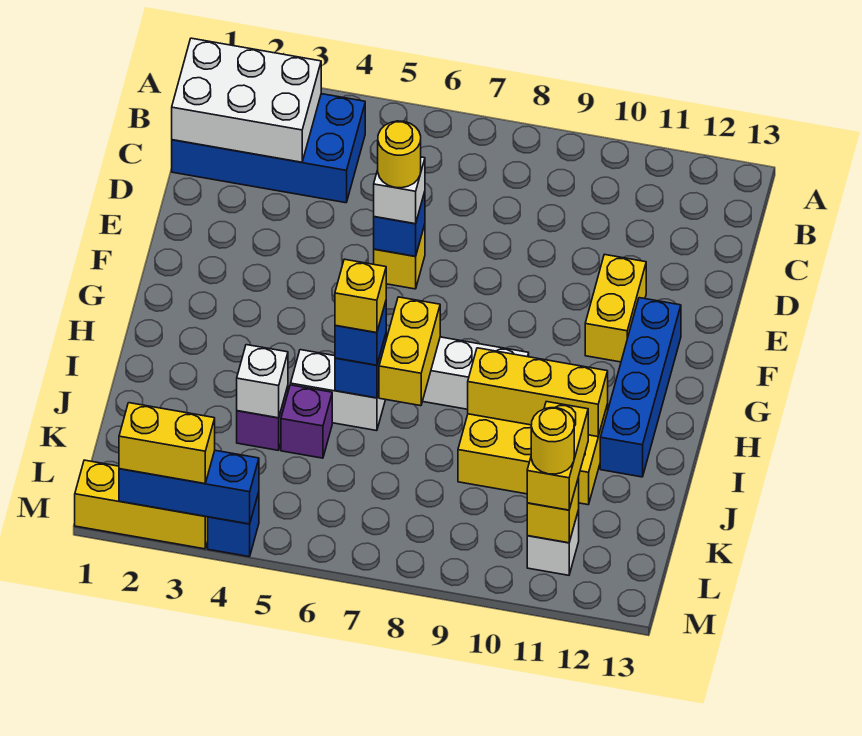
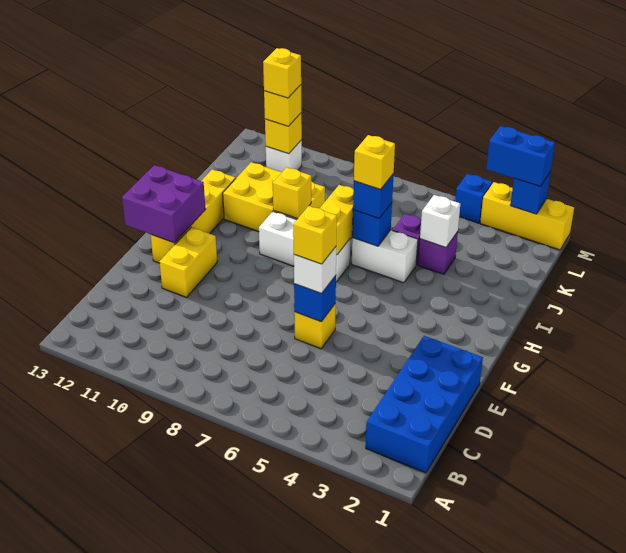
blue 2x4 brick [172,94,365,203] -> blue 2x4 brick turned to [366,336,483,473]
white 2x3 brick [172,38,321,162] -> none
yellow 1x1 round brick [378,121,421,188] -> yellow 1x1 brick [293,206,337,264]
blue 1x4 brick [600,298,681,477] -> yellow 1x4 brick [150,170,236,263]
none -> purple 2x2 brick [122,165,206,243]
yellow 1x3 brick [468,348,608,437] -> yellow 1x1 brick [273,167,311,219]
yellow 1x2 brick [527,402,588,510] -> yellow 1x1 brick [264,85,301,126]
yellow 1x1 round brick [531,408,574,474] -> yellow 1x1 brick [263,48,301,98]
blue 1x3 brick [119,450,259,524] -> blue 1x1 brick [510,172,551,214]
yellow 1x2 brick [119,403,215,484] -> blue 1x2 brick [486,126,555,186]

